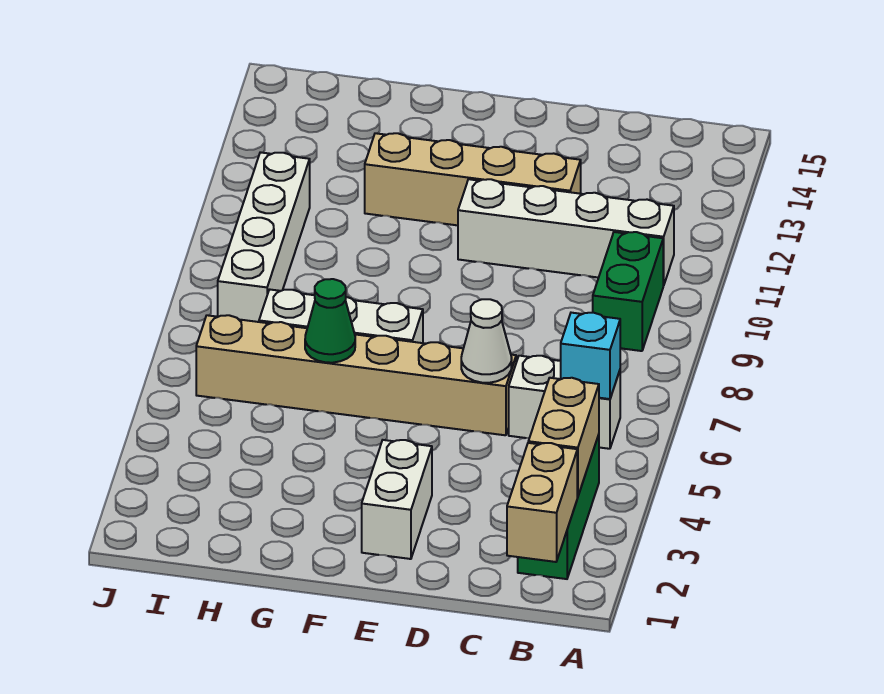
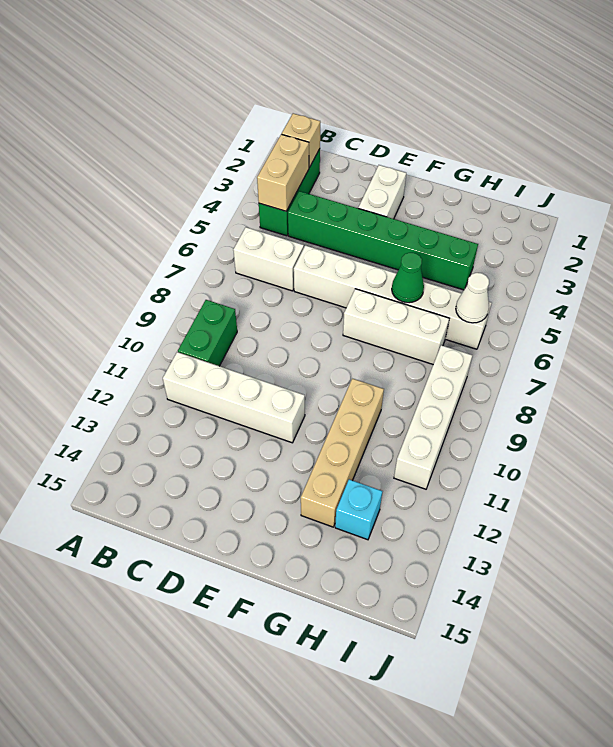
tan 1x2 brick [507,443,577,562] -> tan 1x1 brick [282,113,320,168]
cyan 1x1 brick [561,313,621,399] -> cyan 1x1 brick moved to [335,479,382,540]
none -> green 1x6 brick [288,191,478,290]
tan 1x6 brick [196,315,516,435] -> white 1x6 brick [294,245,491,349]
white 1x1 cone [461,299,512,383] -> white 1x1 cone moved to [456,273,489,323]
tan 1x4 brick [365,133,581,225] -> tan 1x4 brick turned to [301,379,384,527]

